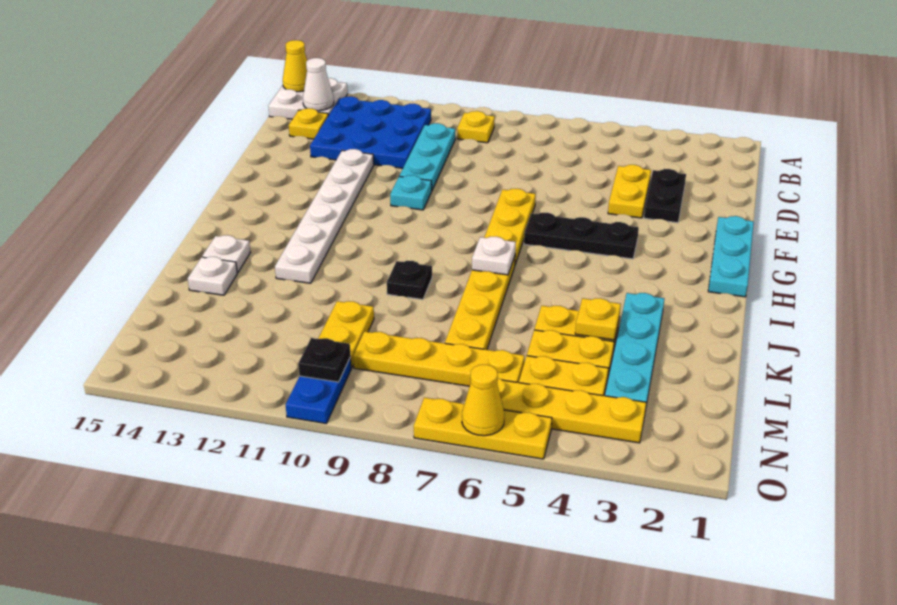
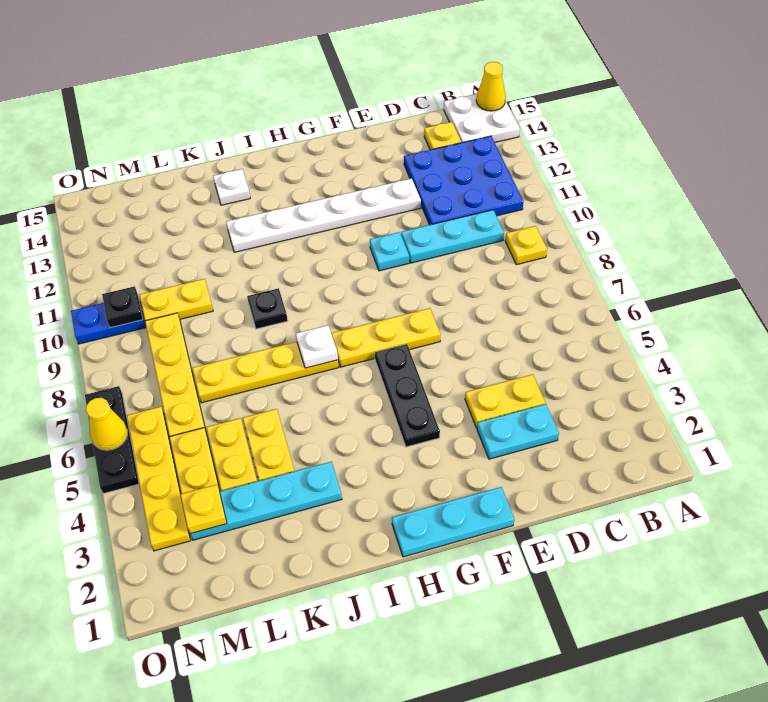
white 1x1 cone [303,58,334,111] -> none
black 1x2 plate [644,169,686,223] -> cyan 1x2 plate [477,404,559,459]
yellow 1x1 plate [575,298,621,340] -> yellow 1x1 plate moved to [181,485,227,534]
white 1x1 plate [188,257,237,295] -> none
yellow 1x3 plate [414,398,552,459] -> black 1x3 plate [85,386,139,494]

